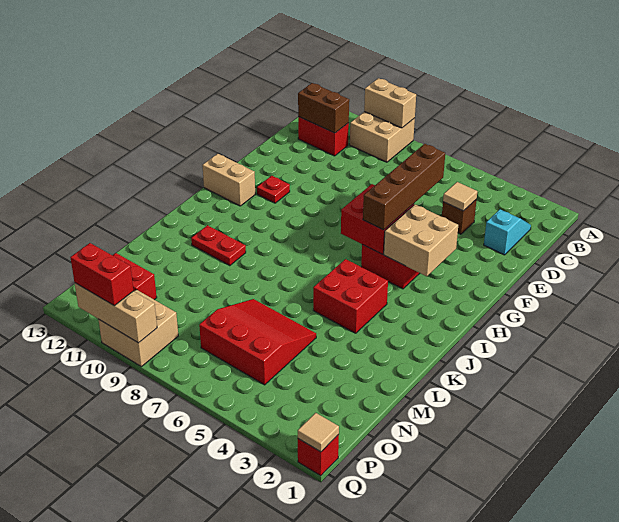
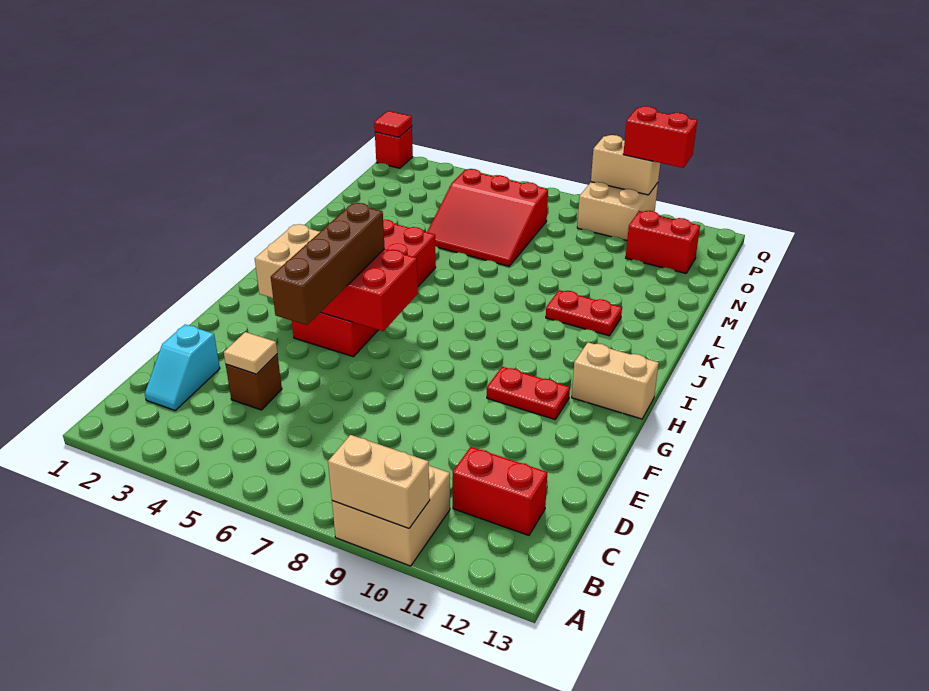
brown 1x2 brick [298,83,349,133] -> none
red 1x1 plate [257,176,290,203] -> red 1x2 plate [487,367,570,419]
tan 1x1 tile [298,413,339,452] -> red 1x1 tile [374,111,412,137]
tan 1x3 brick [75,283,157,343] -> tan 1x2 brick [591,135,660,195]

